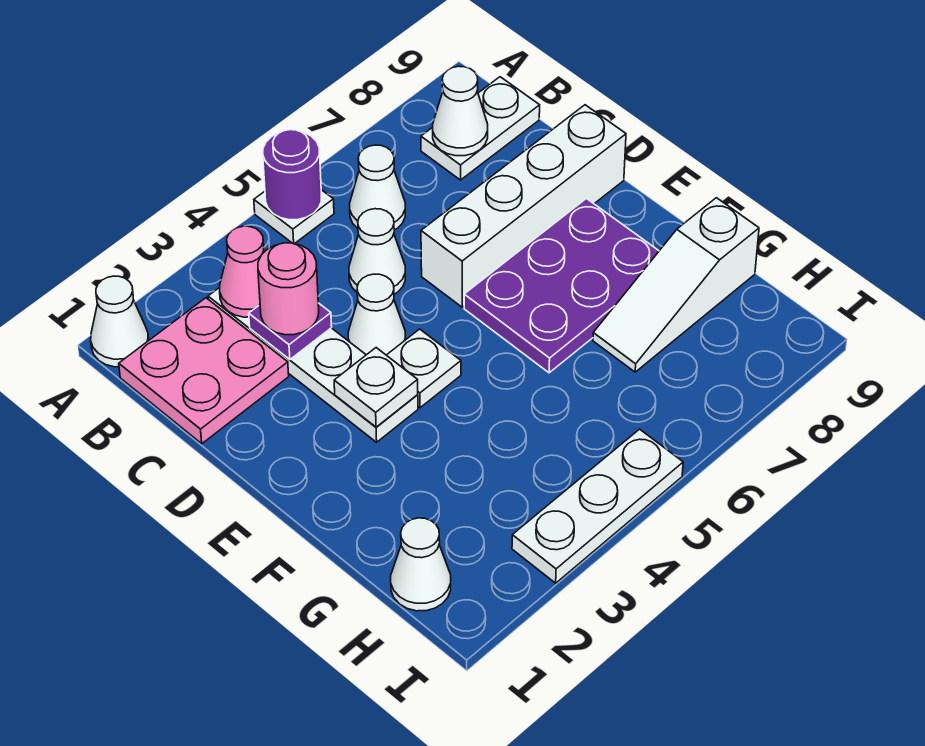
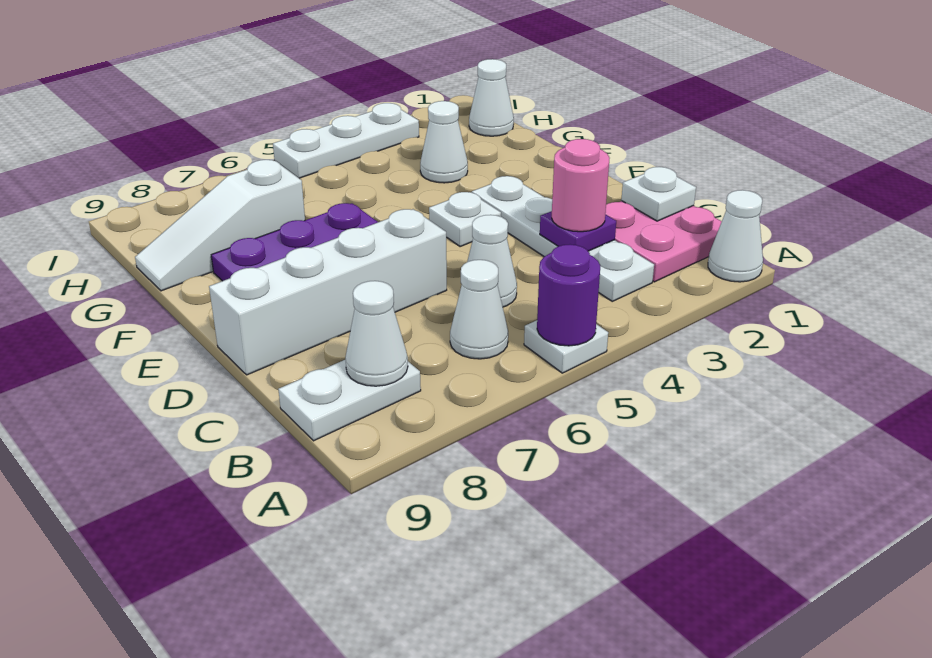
pink 1x1 cone [220,226,264,317] -> none
white 1x1 cone [348,274,406,355] -> white 1x1 cone moved to [420,101,468,183]
white 1x1 plate [334,348,418,427] -> white 1x1 plate moved to [621,167,696,221]
white 1x3 slope [593,198,759,372] -> white 1x3 slope turned to [135,160,305,291]

